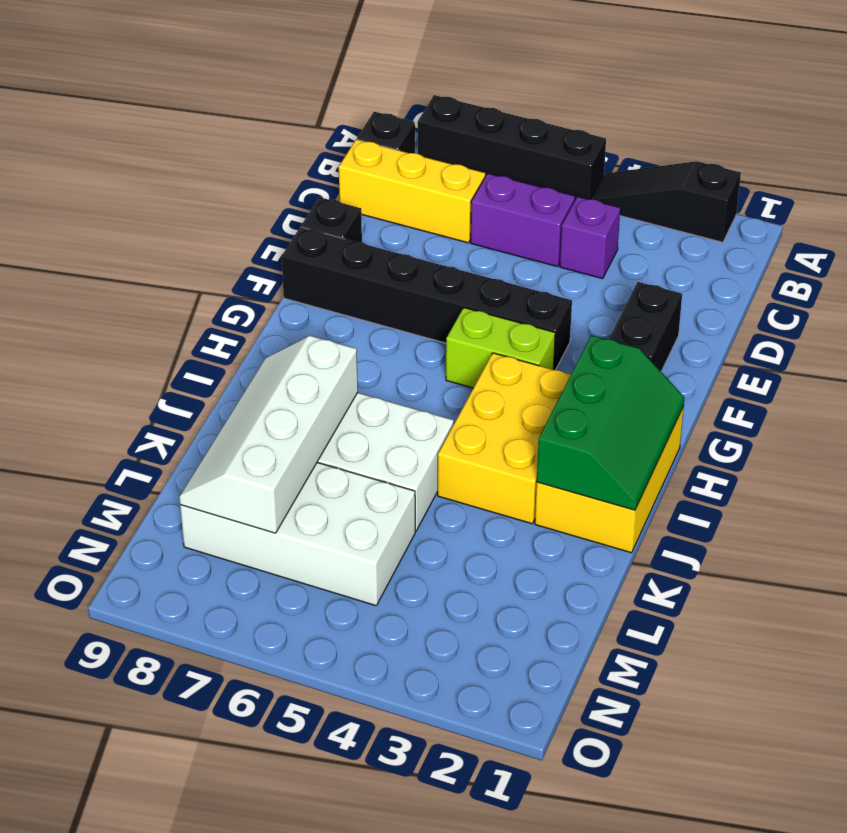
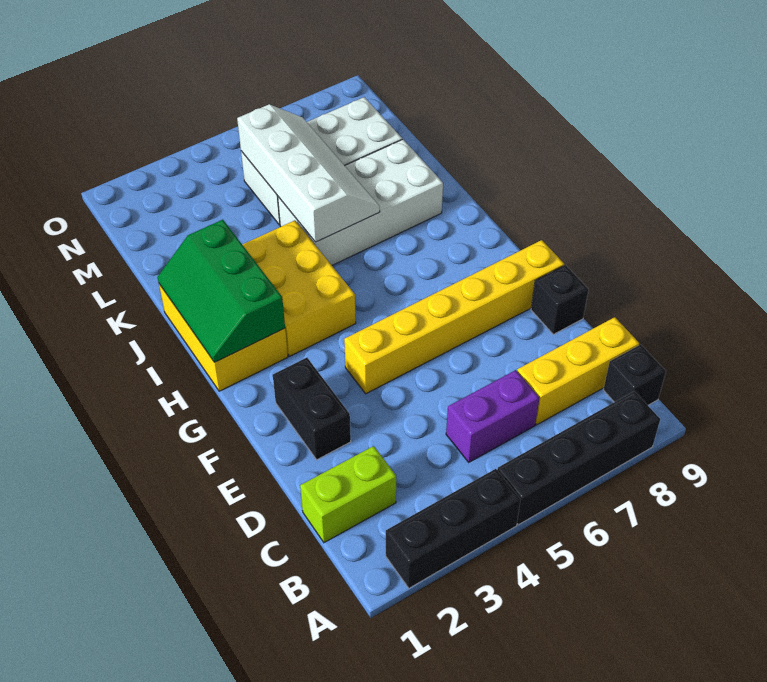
black 1x3 slope [593,161,741,242] -> black 1x3 brick [386,469,521,588]
purple 1x1 brick [560,197,620,279] -> none
black 1x6 brick [282,227,572,370] -> yellow 1x6 brick [344,240,564,394]
lime 1x2 brick [446,308,555,388] -> lime 1x2 brick moved to [300,446,396,543]
white 2x4 slope [179,336,358,533] -> white 2x4 slope moved to [237,104,380,242]

